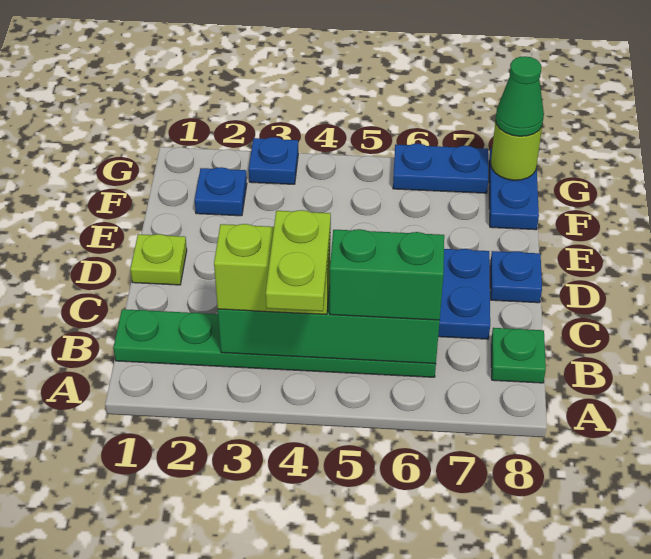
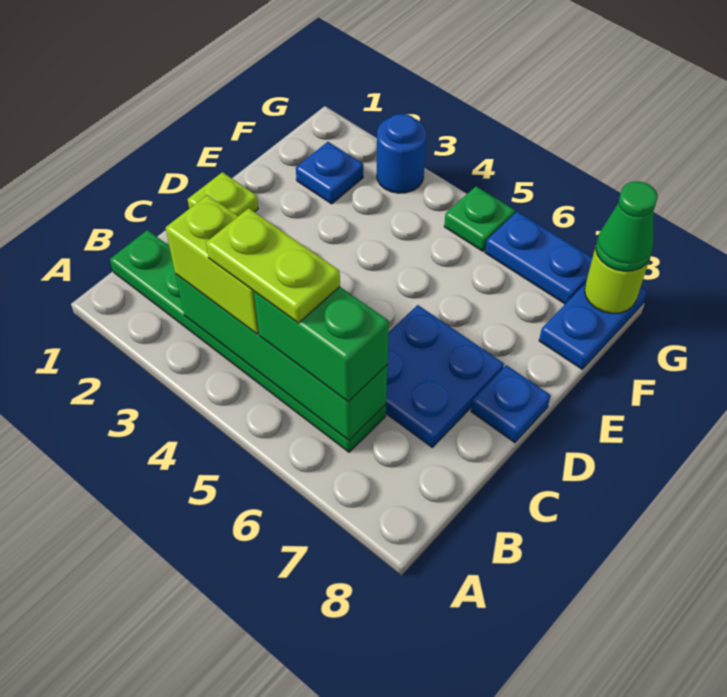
lime 1x2 plate [266,210,331,311] -> lime 1x2 plate turned to [206,208,340,323]
green 1x1 plate [491,328,546,383] -> green 1x1 plate moved to [444,186,515,251]
blue 1x1 plate [249,137,298,184] -> blue 1x1 round brick [377,114,426,193]

